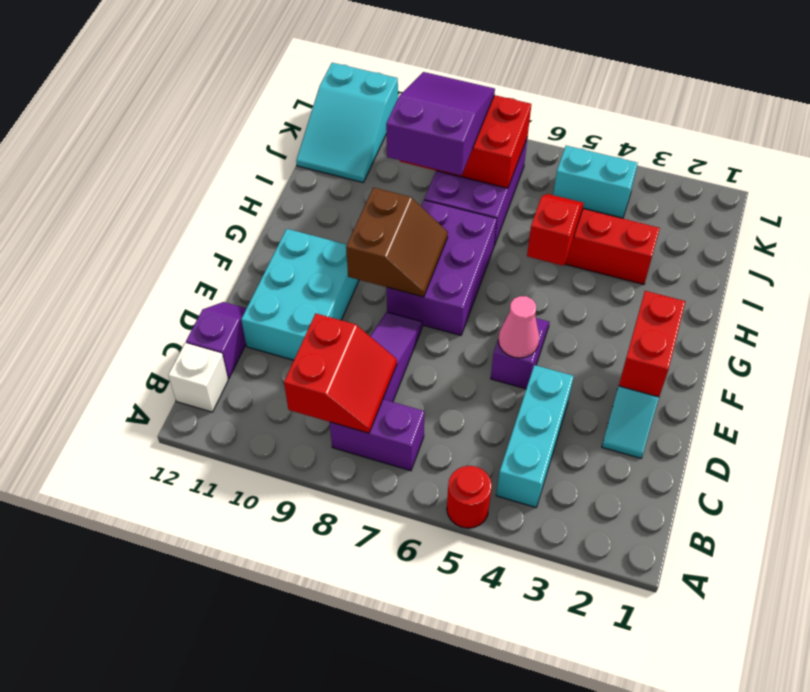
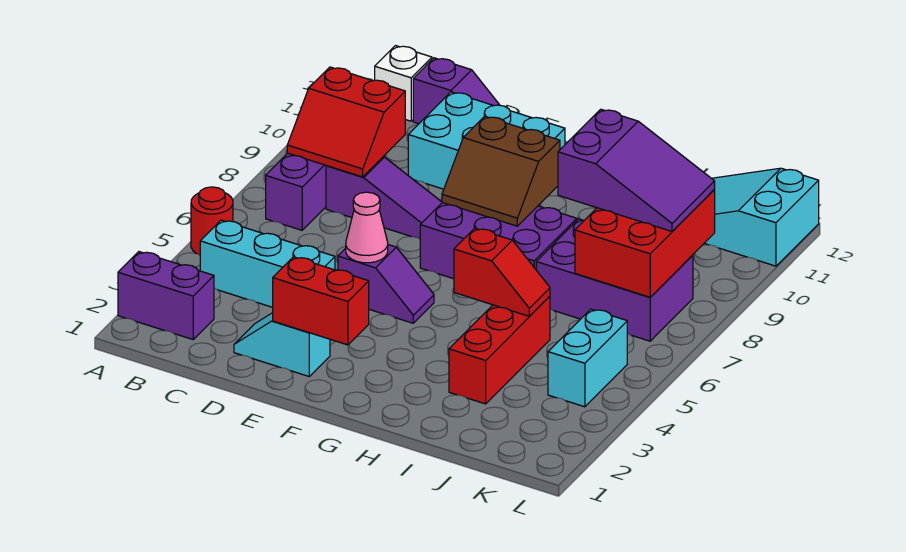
none -> purple 1x2 brick [118,252,214,339]

